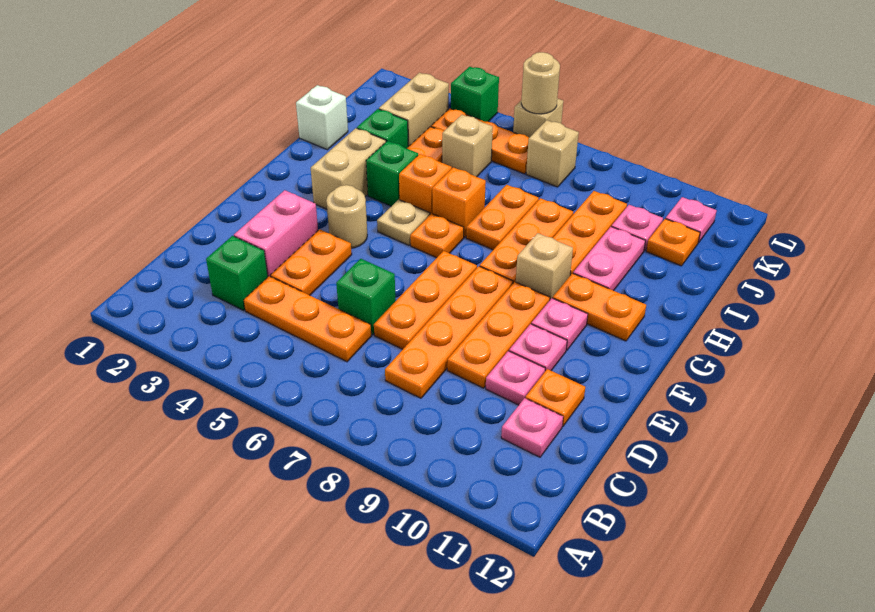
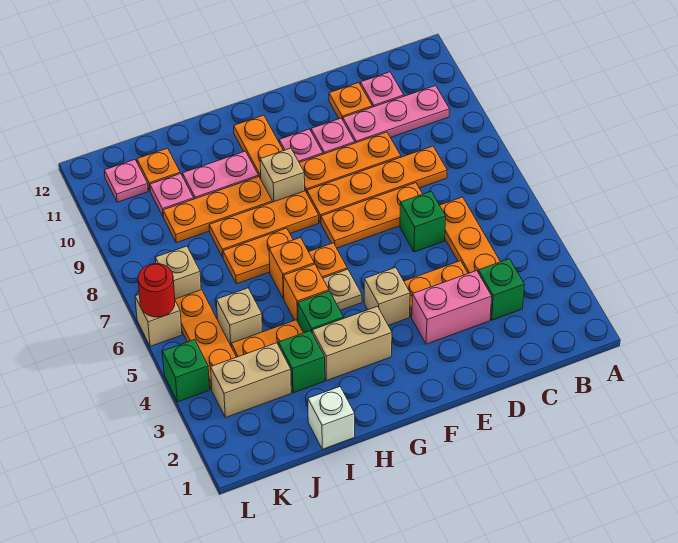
pink 1x1 plate [486,351,545,405] -> pink 1x3 plate [343,86,449,143]
tan 1x1 round brick [326,185,367,248] -> tan 1x1 brick [364,267,410,325]
tan 1x1 round brick [521,52,560,114] -> red 1x1 round brick [138,264,175,317]

